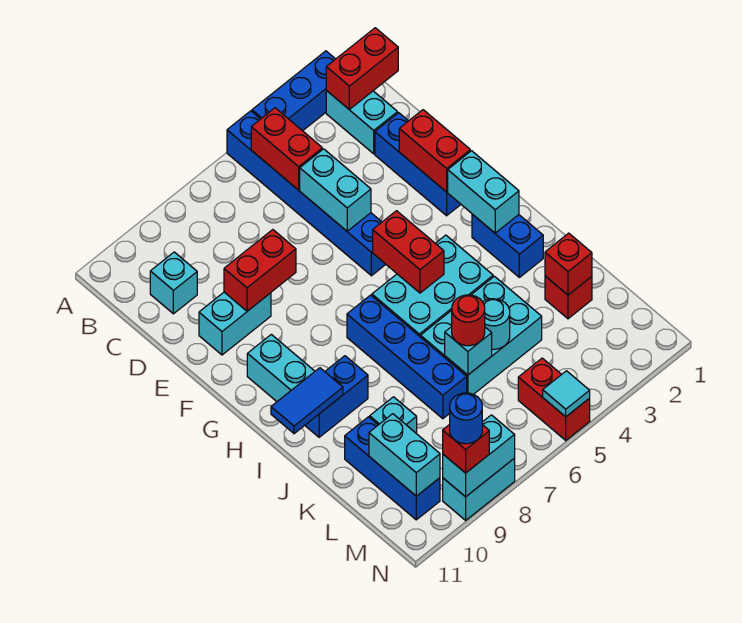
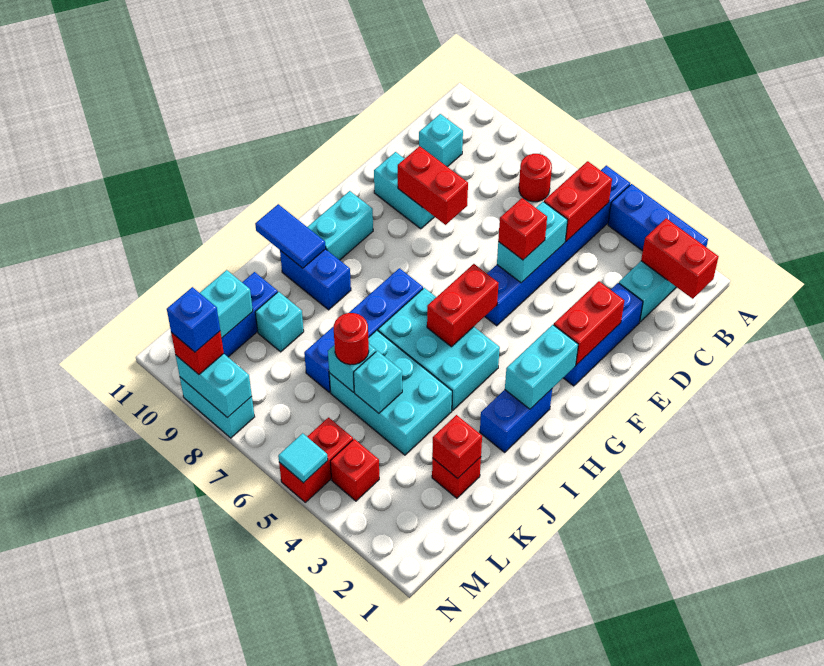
none -> red 1x1 round brick [519,154,552,202]
none -> red 1x1 brick [498,198,547,260]
cyan 1x1 round brick [483,299,510,349] -> cyan 1x1 brick [354,351,402,413]
none -> red 1x1 brick [330,439,379,501]
blue 1x1 round brick [450,393,482,444] -> blue 1x1 brick [167,287,220,352]

